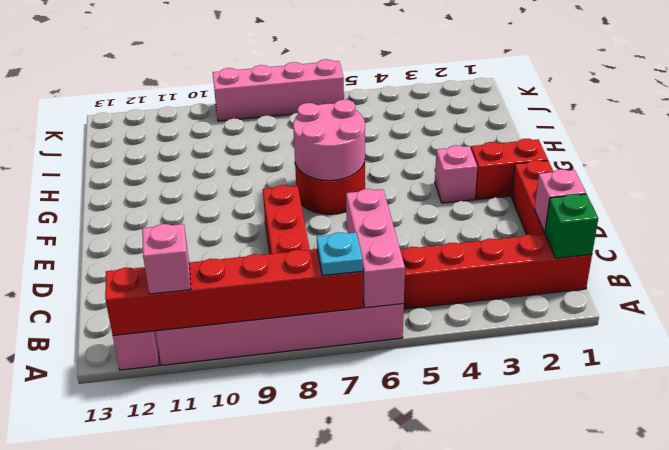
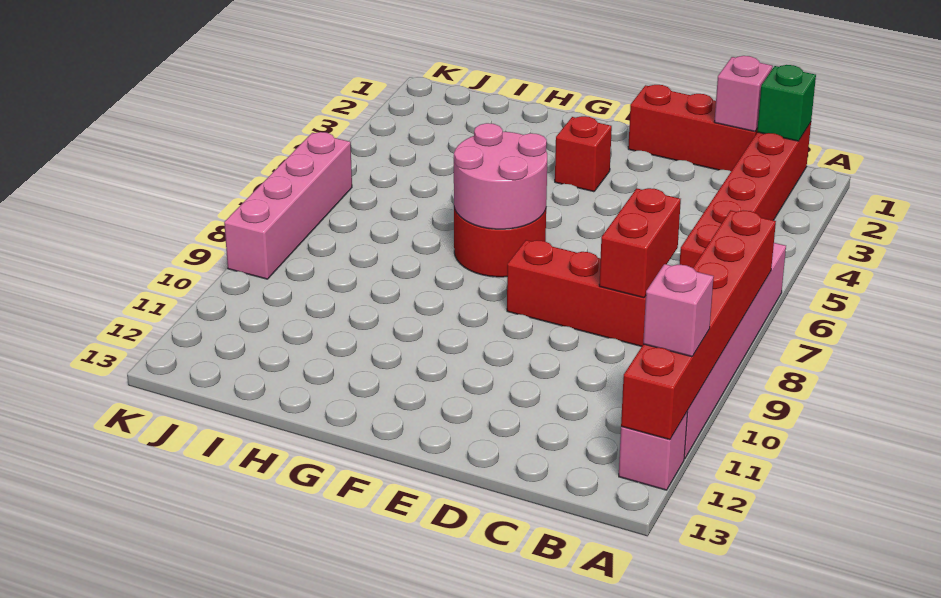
pink 1x3 brick [346,189,405,308] -> none
cyan 1x1 plate [317,232,363,276] -> none
red 1x2 brick [471,139,548,200] -> red 1x2 brick moved to [599,188,681,298]
pink 1x1 brick [435,145,477,203] -> red 1x1 brick [555,116,612,192]

